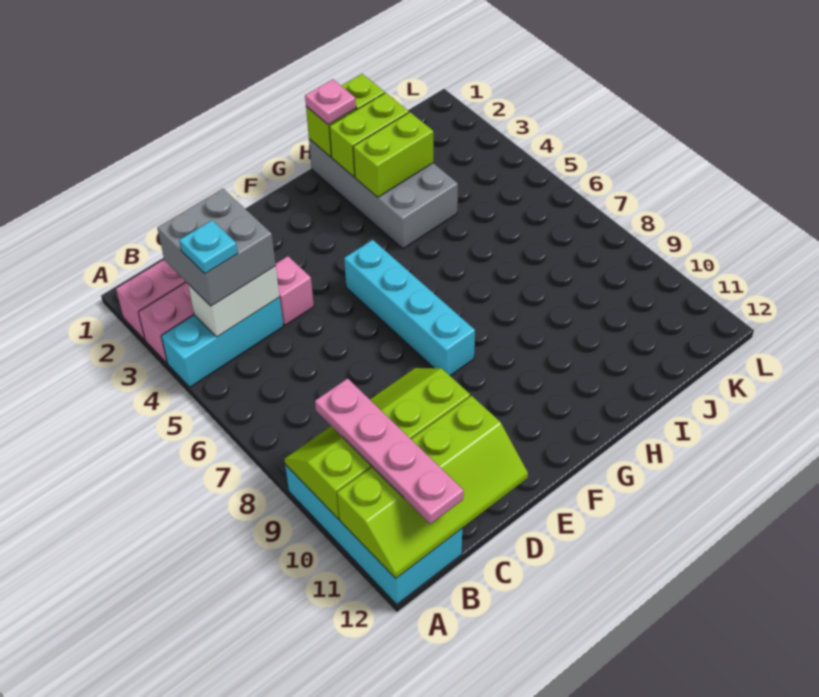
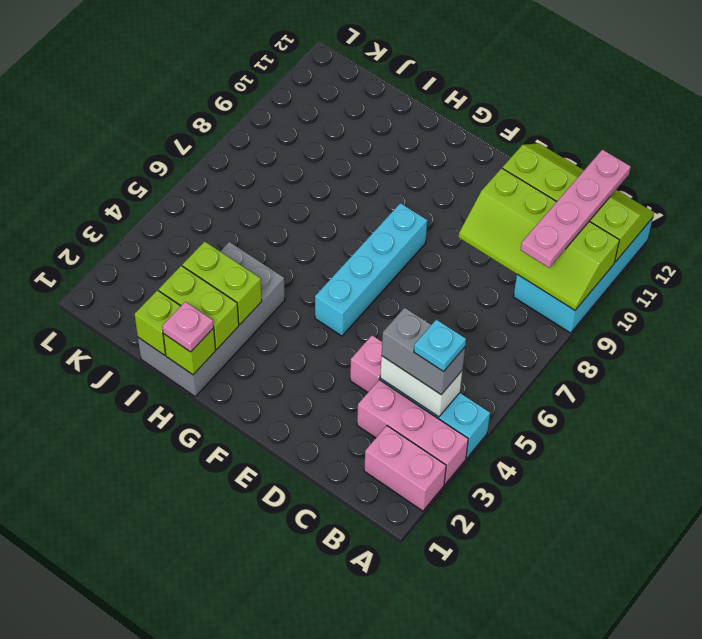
grey 2x2 brick [157,189,276,306] -> grey 1x2 brick [382,308,465,395]

